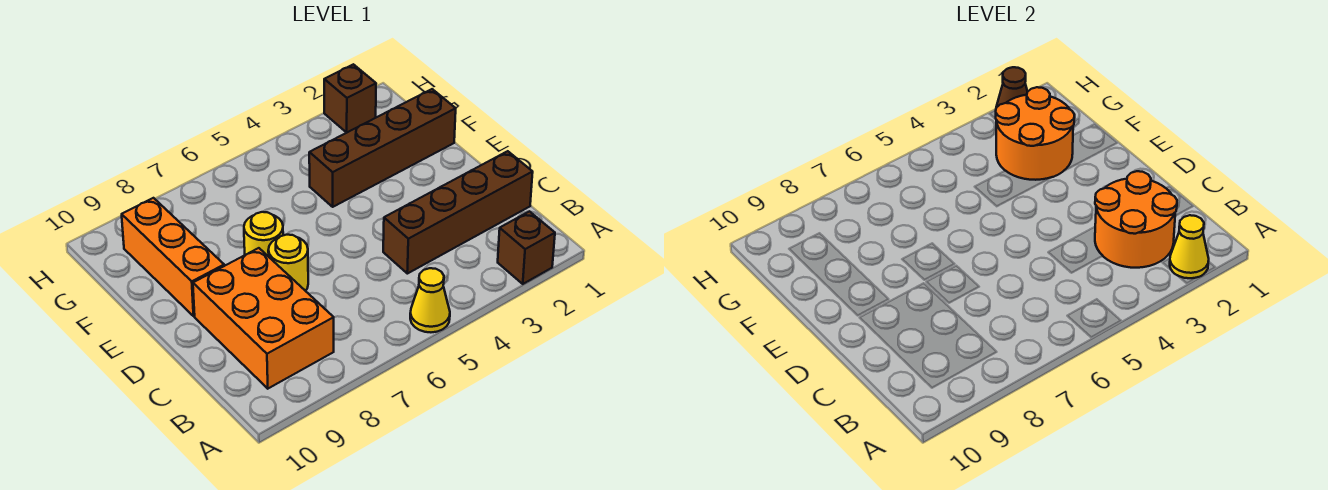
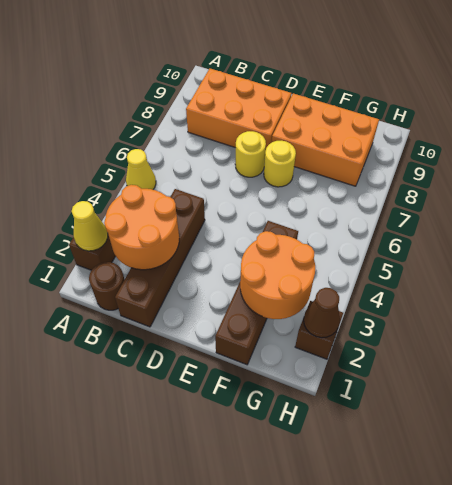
none -> brown 1x1 round brick [89,262,125,310]
orange 1x3 brick [122,198,224,316] -> orange 2x3 brick [272,93,379,186]

